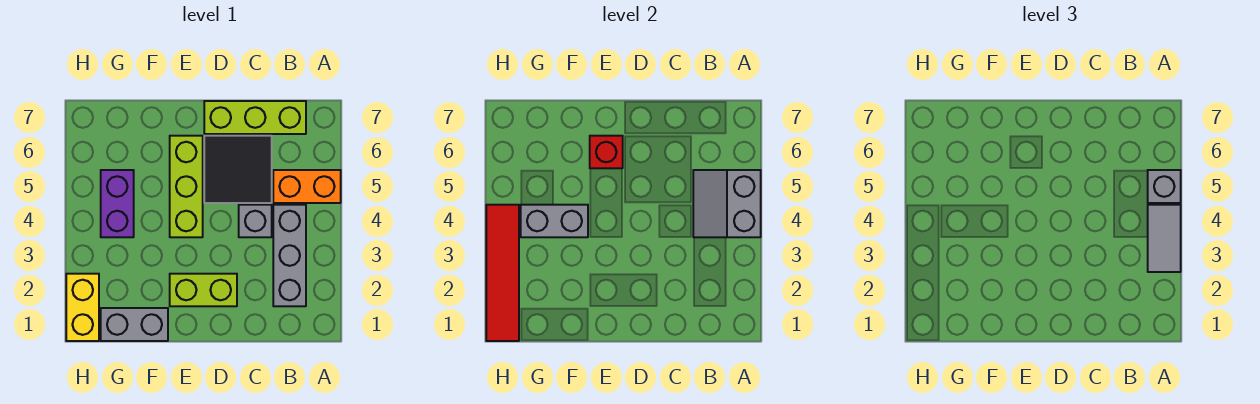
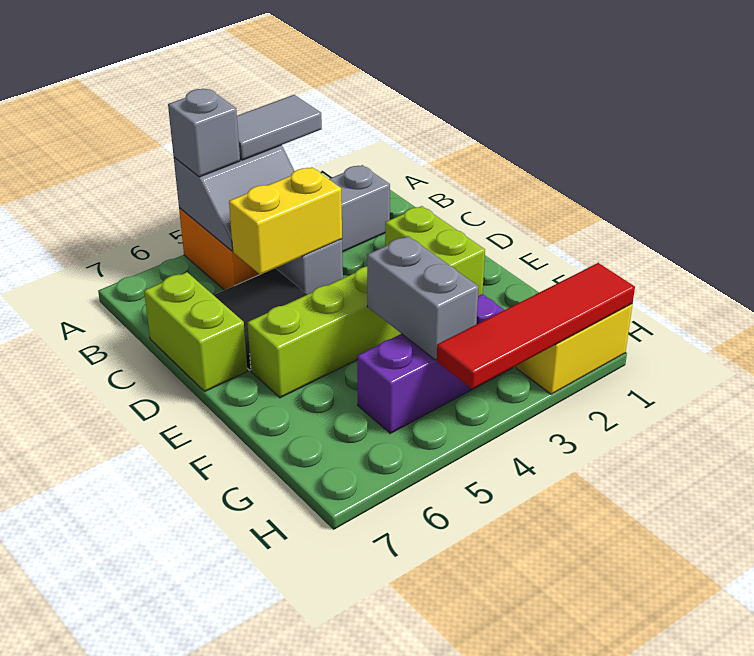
lime 1x3 brick [204,101,306,134] -> lime 1x2 brick [144,272,247,391]
none -> yellow 1x2 brick [229,167,342,275]
red 1x1 brick [590,136,623,168] -> none
grey 1x2 brick [101,308,168,341] -> none
purple 1x2 brick [101,170,134,237] -> purple 1x3 brick [357,294,510,434]

